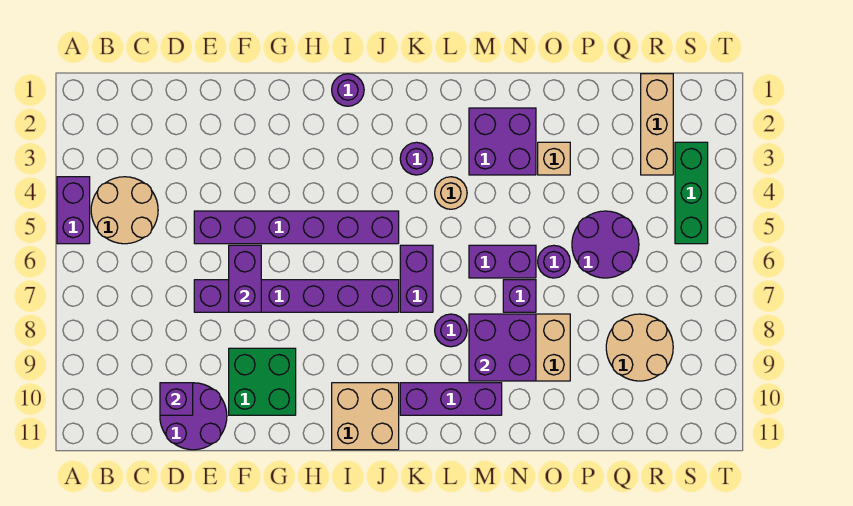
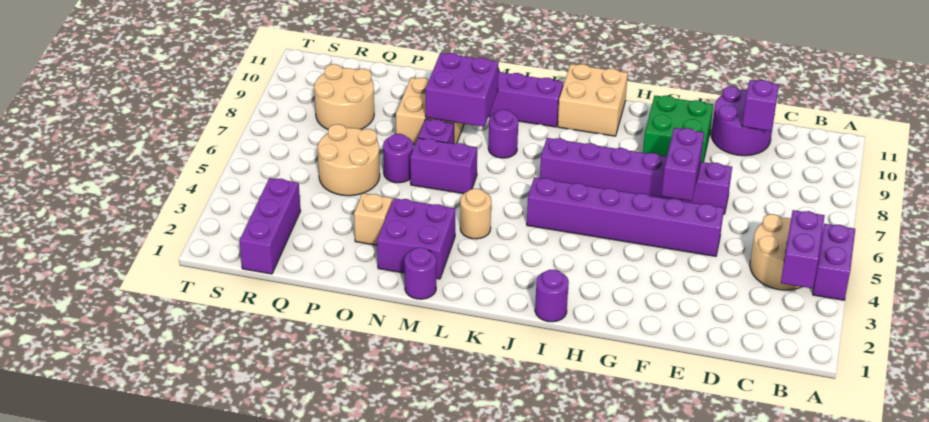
purple 1x1 round brick [400,142,433,175] -> purple 1x1 round brick moved to [404,248,436,299]
purple 1x2 brick [400,245,433,312] -> purple 1x2 brick moved to [781,210,825,288]
purple 2x2 round brick [572,211,639,278] -> tan 2x2 round brick [318,124,380,196]
tan 1x3 brick [641,74,673,175] -> purple 1x3 brick [240,178,301,274]
green 1x3 brick [675,142,708,244] -> none

